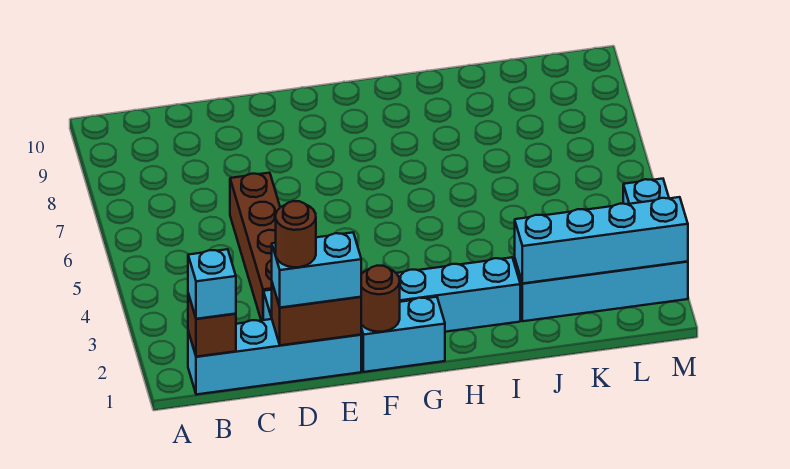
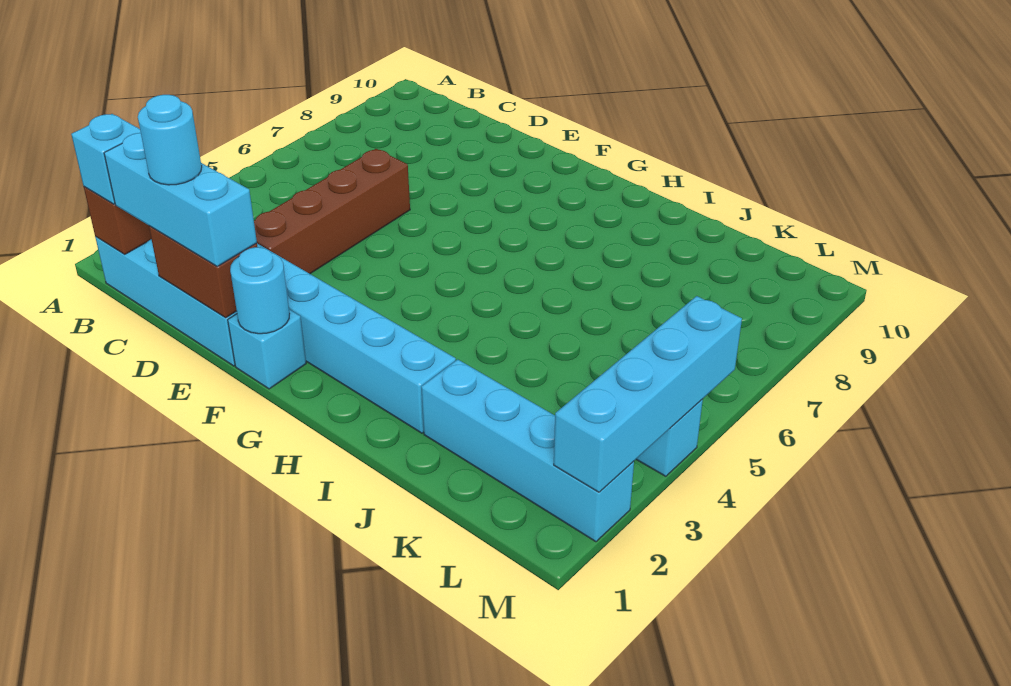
cyan 1x2 brick [272,233,361,308] -> cyan 1x3 brick [104,133,257,266]
brown 1x1 round brick [276,201,316,267] -> cyan 1x1 round brick [138,95,202,185]
cyan 1x2 brick [361,297,445,372] -> cyan 1x1 brick [228,309,306,389]
brown 1x1 round brick [361,266,400,332] -> cyan 1x1 round brick [230,247,290,334]
cyan 1x4 brick [515,197,688,284] -> cyan 1x4 brick turned to [554,296,742,492]

